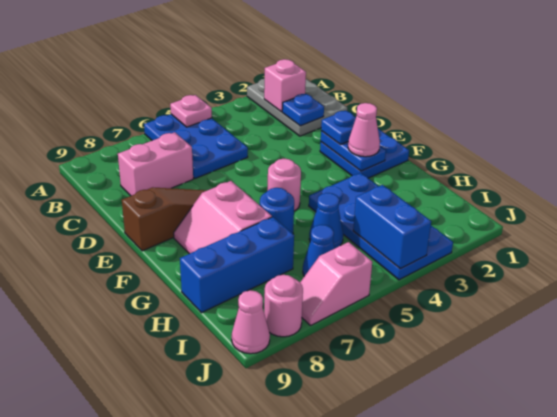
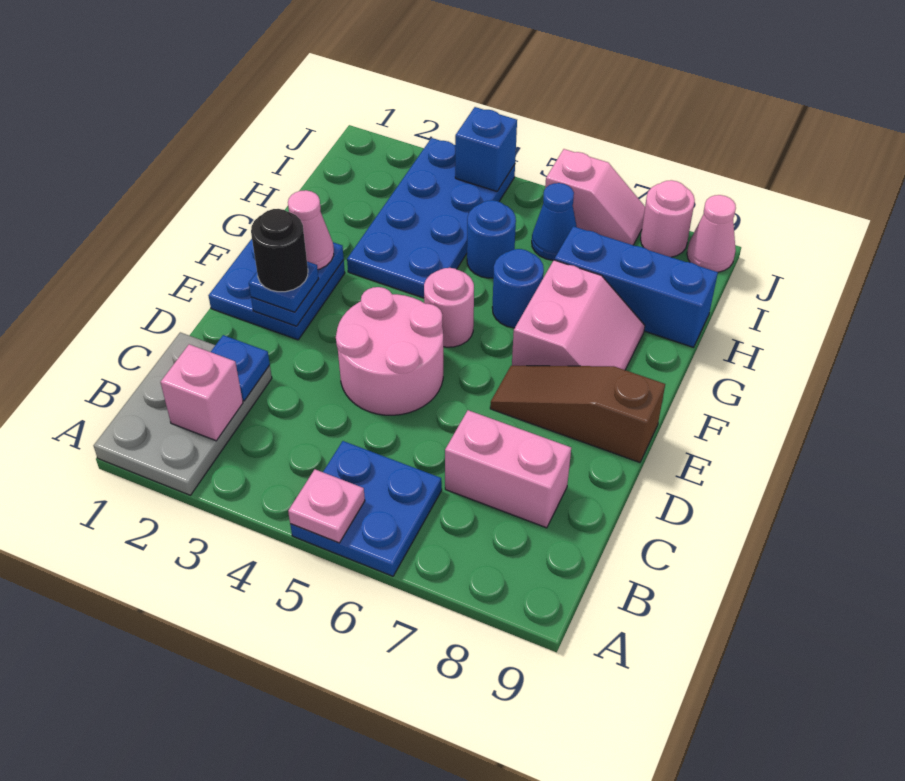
blue 2x3 plate [144,114,248,178] -> blue 2x2 plate [290,441,442,576]
none -> pink 2x2 round brick [336,287,443,415]
none -> black 1x1 round brick [251,209,308,292]
blue 1x1 cone [309,193,343,249] -> blue 1x1 round brick [467,200,516,278]
blue 1x2 brick [353,185,431,269] -> blue 1x1 brick [455,107,517,191]

